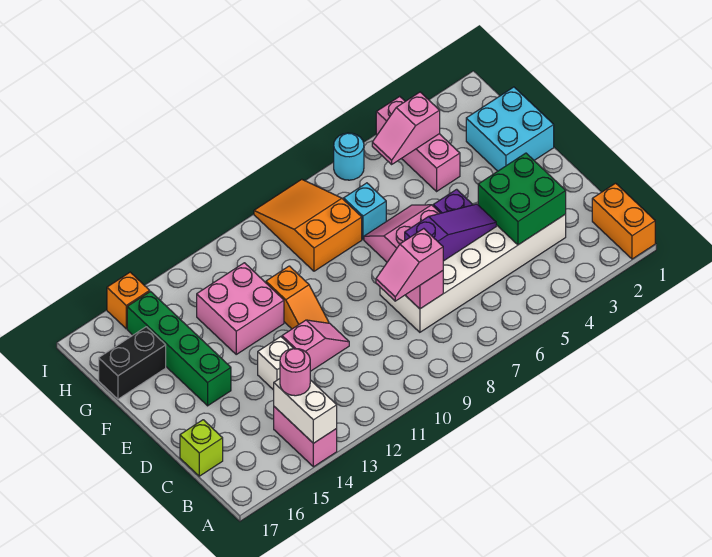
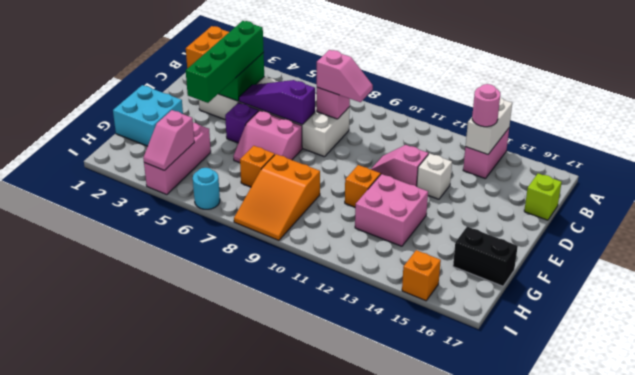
green 1x4 brick [127,292,231,406] -> green 1x4 brick moved to [186,21,264,103]
cyan 1x1 brick [344,183,386,239] -> orange 1x1 brick [240,146,275,187]
pink 1x2 slope [372,92,440,164] -> pink 1x2 slope turned to [143,110,194,170]

